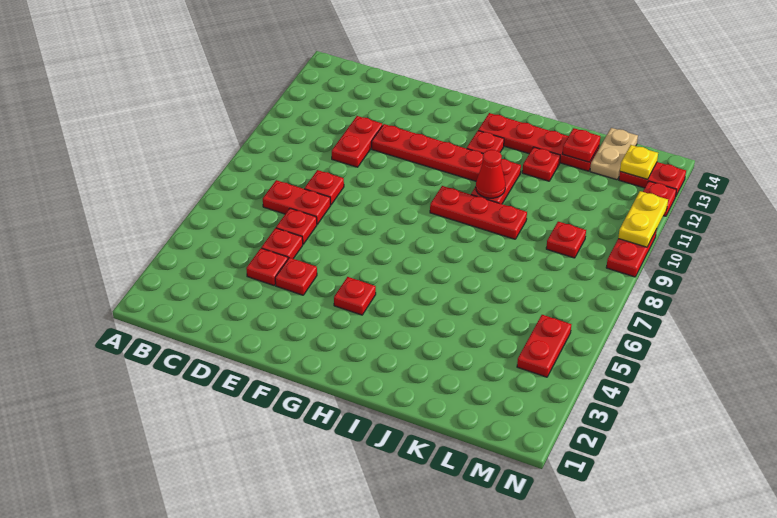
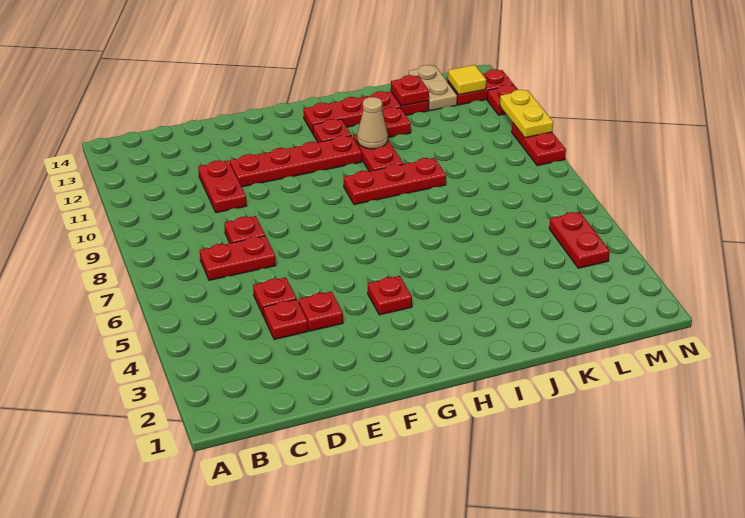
red 1x1 plate [276,208,317,244] -> none
red 1x1 cone [476,150,505,198] -> none
none -> tan 1x1 cone [357,97,388,149]
red 1x1 plate [546,222,586,258] -> none
yellow 1x1 plate [620,145,658,179] -> yellow 1x1 tile [448,65,486,95]

